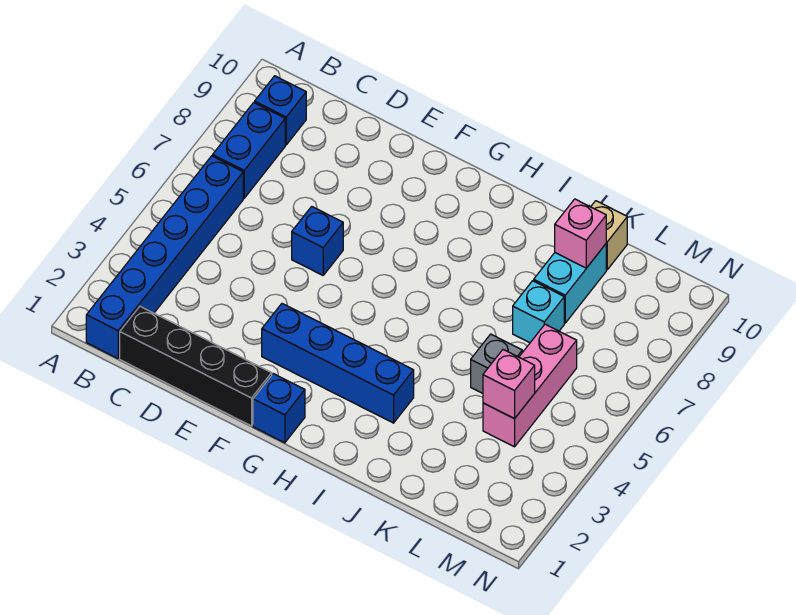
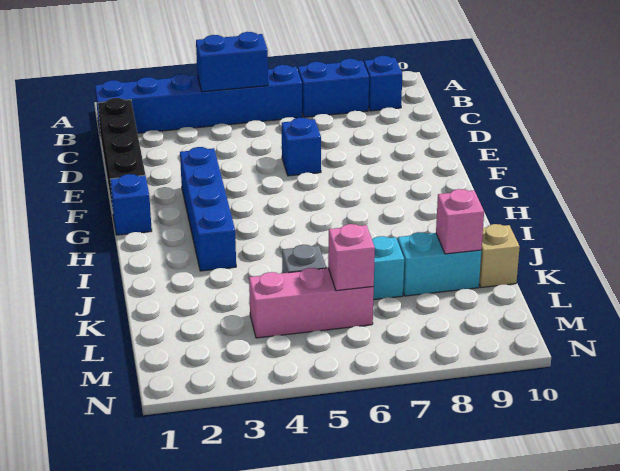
none -> blue 1x2 brick [196,32,268,92]
pink 1x1 brick [483,350,535,419] -> pink 1x1 brick moved to [328,224,375,291]

